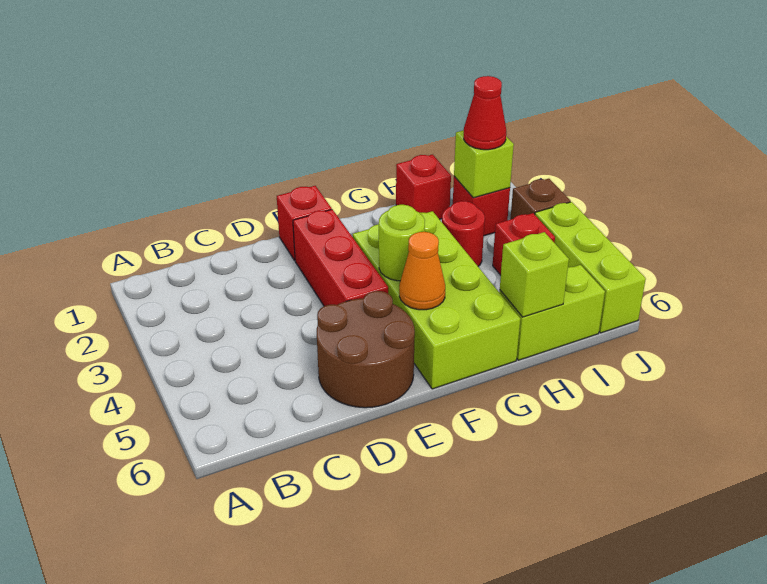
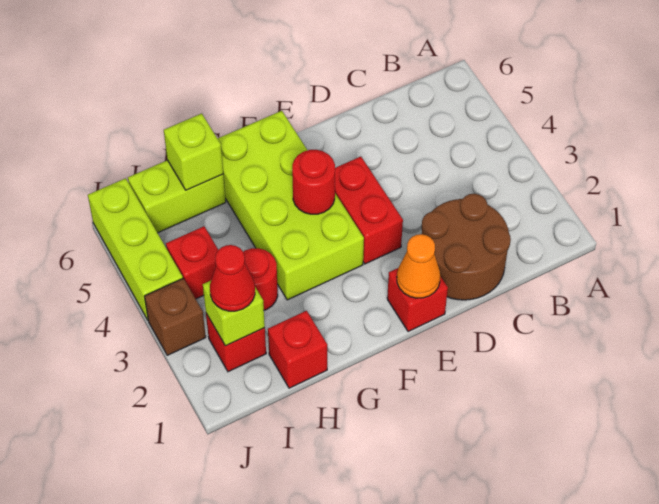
brown 2x2 round brick [317,291,415,408] -> brown 2x2 round brick moved to [422,194,511,300]
red 1x3 brick [293,209,388,306] -> red 1x2 brick [335,157,403,264]
lime 1x1 round brick [379,205,425,281] -> red 1x1 round brick [292,150,335,214]
orange 1x1 cone [399,232,445,310] -> orange 1x1 cone moved to [397,234,440,298]

